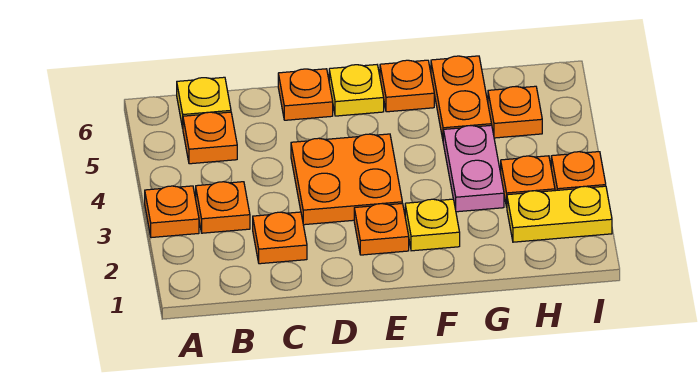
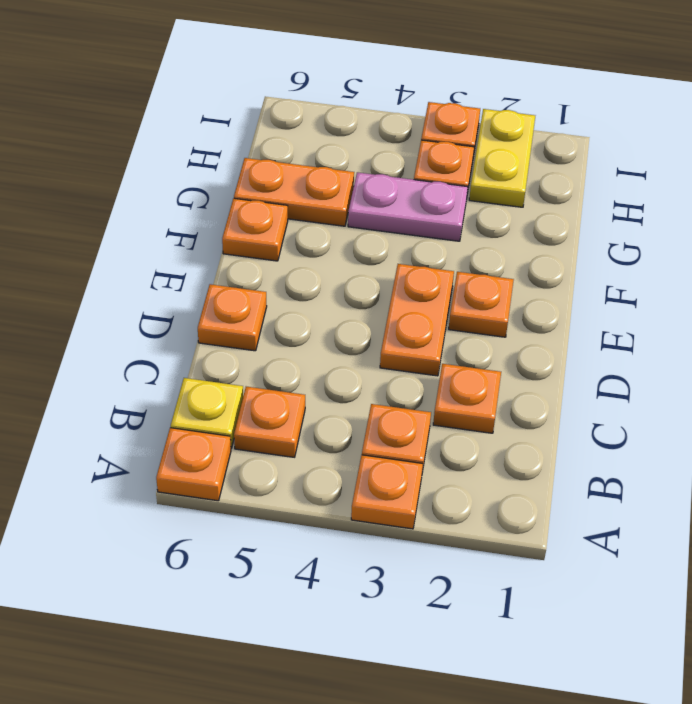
orange 2x2 plate [291,134,402,225] -> orange 1x2 plate [380,264,454,376]
yellow 1x1 plate [329,65,384,116] -> none
yellow 1x1 plate [405,199,460,251] -> none
orange 1x1 plate [488,86,542,138] -> orange 1x1 plate moved to [156,428,231,501]

